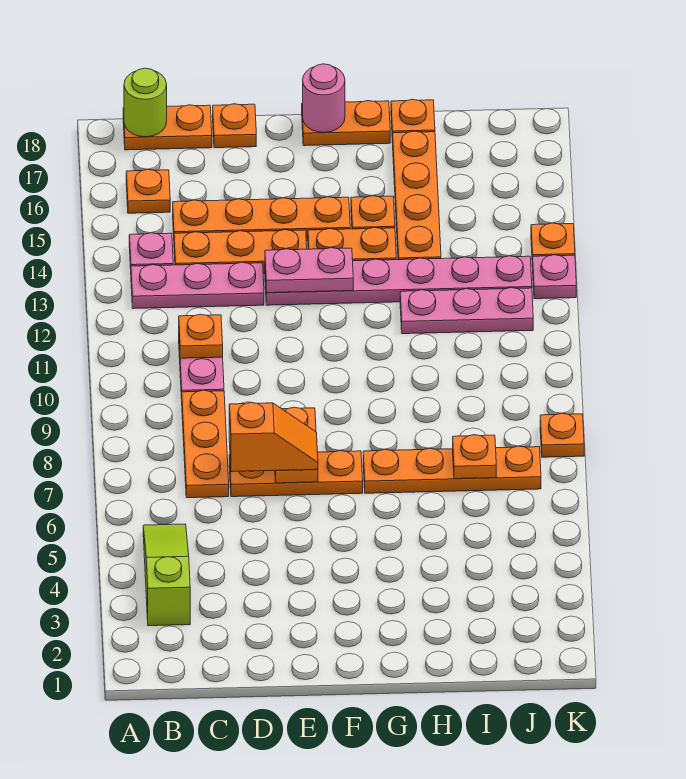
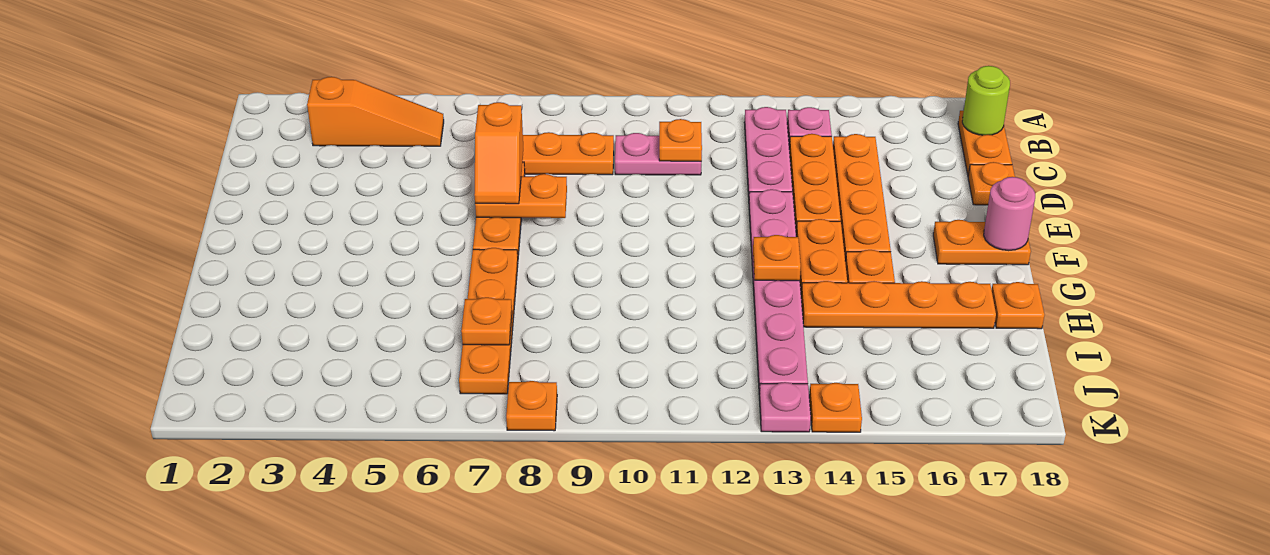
lime 1x3 slope [143,524,190,626] -> orange 1x3 slope [307,77,444,146]
orange 1x1 plate [126,169,170,213] -> orange 1x1 plate moved to [753,235,801,281]
pink 1x2 plate [265,248,353,293] -> none
orange 1x2 plate [302,101,390,146] -> orange 1x2 plate turned to [933,220,1031,265]
pink 1x3 plate [400,288,533,334] -> none

